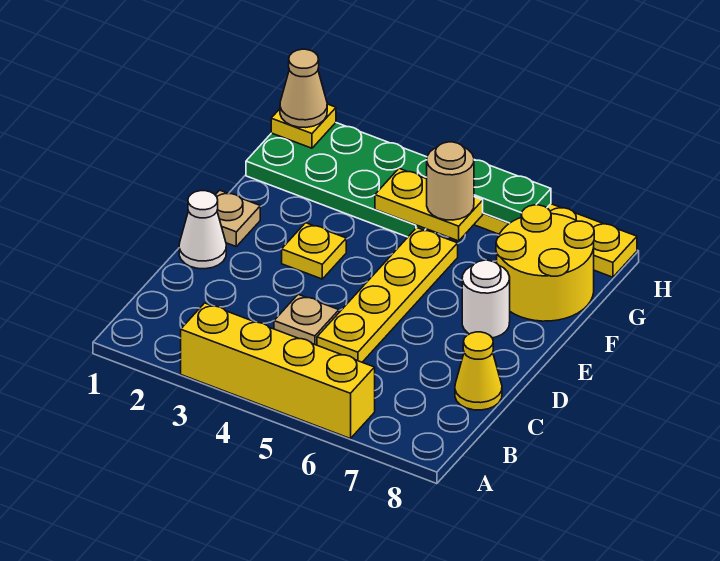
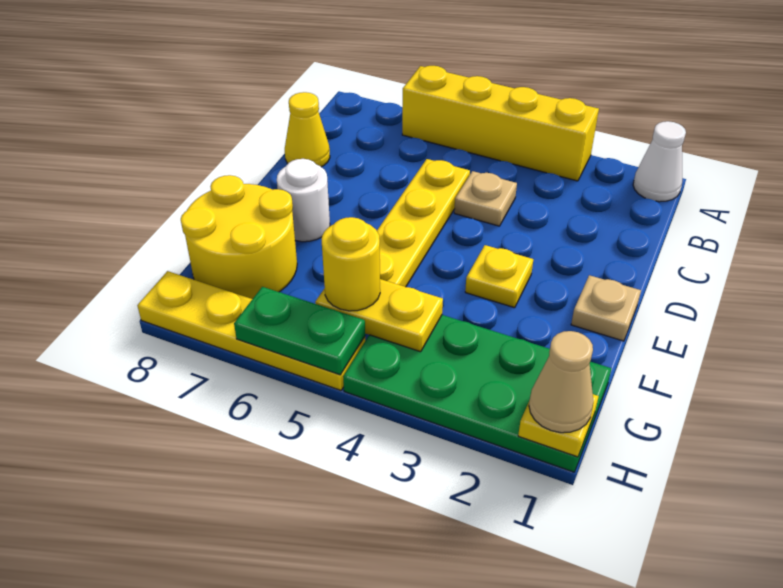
white 1x1 cone [179,191,226,269] -> white 1x1 cone moved to [633,121,686,202]
tan 1x1 round brick [427,142,474,220] -> yellow 1x1 round brick [322,217,380,311]

